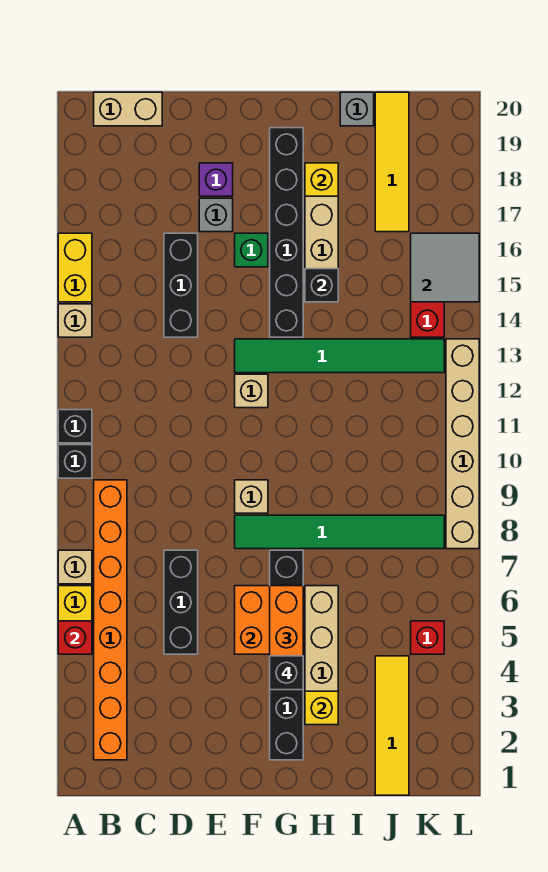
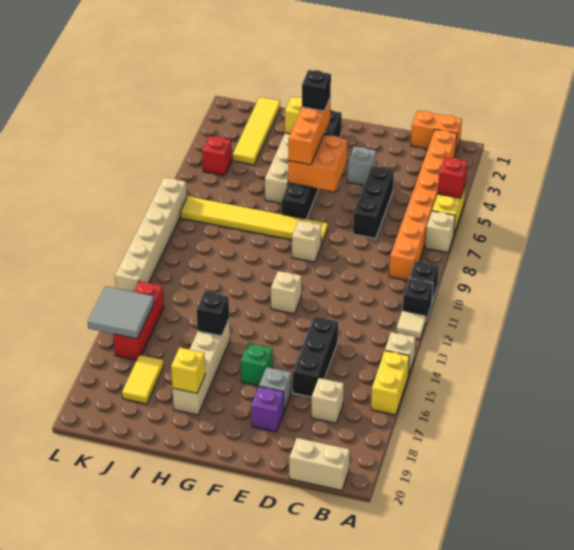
none -> tan 1x1 tile [396,310,426,339]
none -> orange 1x2 brick [411,111,462,154]
none -> tan 1x1 brick [312,378,344,423]
green 1x6 tile [235,515,444,549] -> yellow 1x6 tile [181,196,328,245]
green 1x6 tile [235,339,444,373] -> none
black 1x6 brick [270,128,303,337] -> none
grey 1x1 brick [340,92,374,126] -> grey 1x1 brick moved to [348,147,376,185]
yellow 1x4 tile [375,92,409,232] -> yellow 1x2 tile [122,355,164,404]

